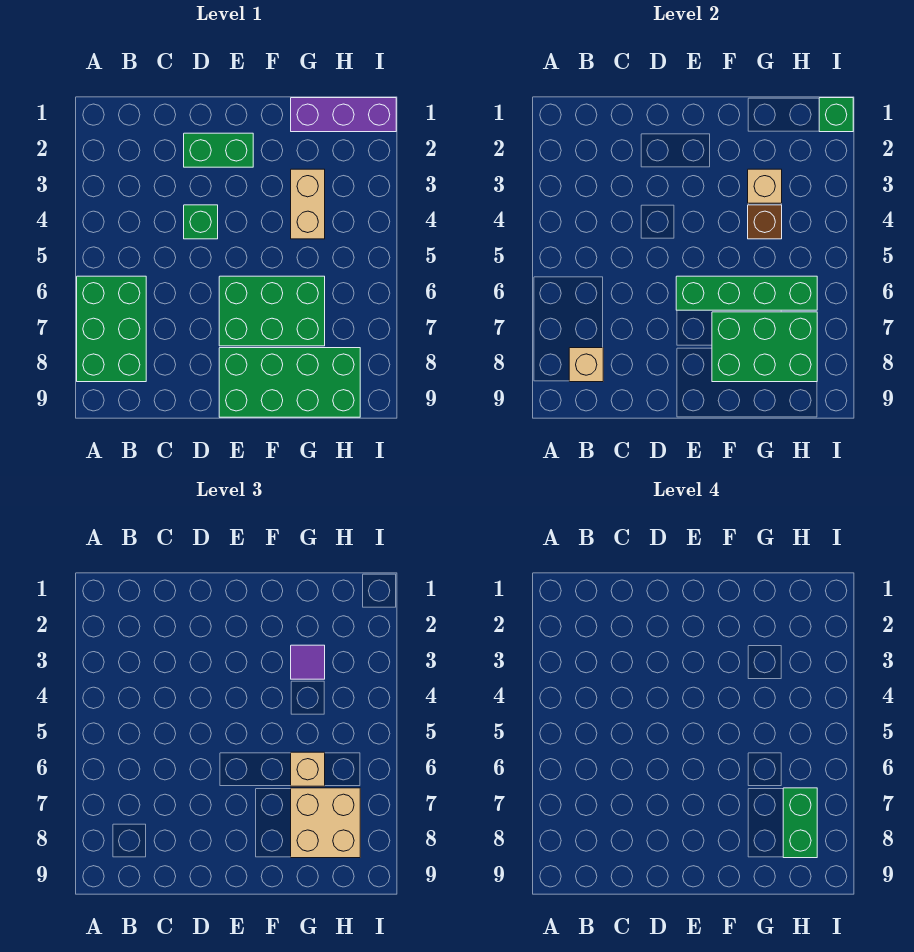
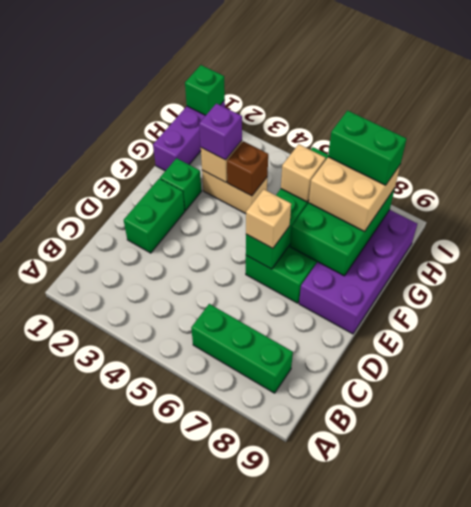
green 2x3 brick [77,276,146,382] -> green 1x3 brick [191,304,293,393]
tan 1x1 brick [569,348,603,382] -> tan 1x1 brick moved to [246,189,291,248]
green 1x1 brick [184,205,218,239] -> green 1x1 brick moved to [160,158,201,211]
green 2x4 brick [219,348,360,417] -> purple 2x4 brick [299,210,417,334]
purple 1x1 tile [291,645,325,679] -> purple 1x1 brick [199,103,242,160]

